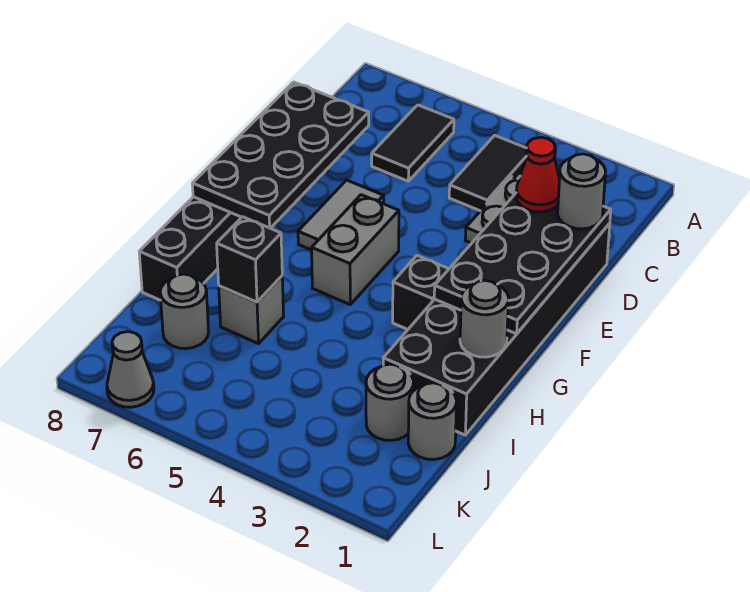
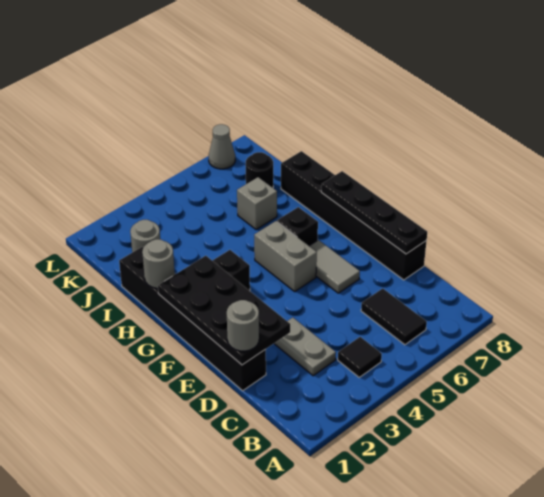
black 1x2 tile [449,135,527,211] -> black 1x1 tile [338,337,382,377]
black 2x6 brick [383,224,610,435] -> black 1x6 brick [119,247,266,391]
red 1x1 cone [516,137,559,212] -> none
black 2x4 plate [192,82,369,228] -> black 1x4 plate [321,171,427,254]
black 1x1 brick [217,217,282,302] -> black 1x1 brick moved to [277,207,318,246]
grey 1x1 round brick [408,383,456,460] -> none
grey 1x1 round brick [160,274,209,349] -> black 1x1 round brick [246,152,273,188]

